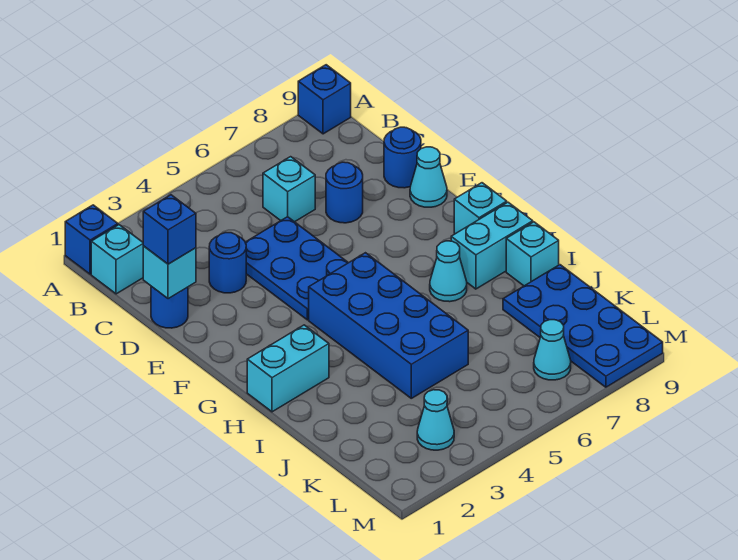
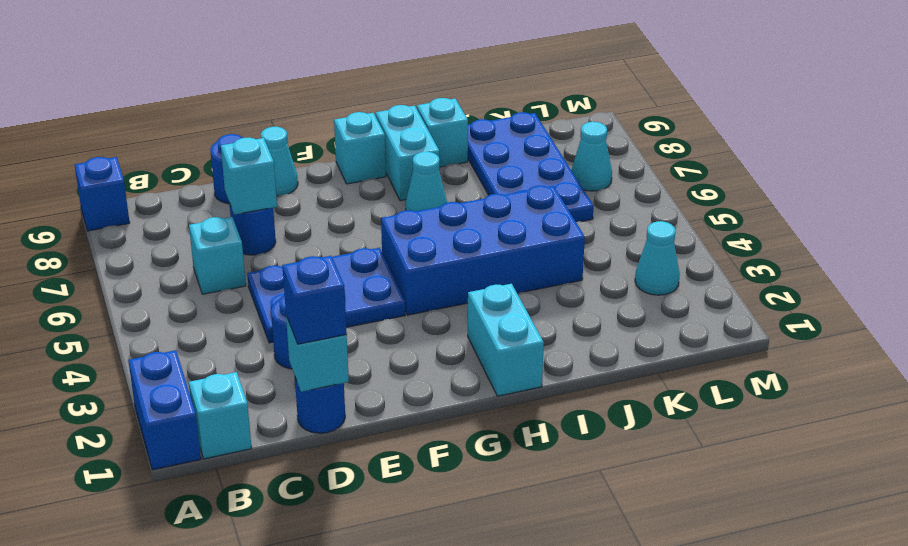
blue 1x1 brick [65,205,118,274] -> blue 1x2 brick [128,350,201,470]
none -> cyan 1x1 brick [221,138,277,215]
blue 2x4 plate [503,265,663,387] -> blue 2x4 plate turned to [468,112,594,222]

